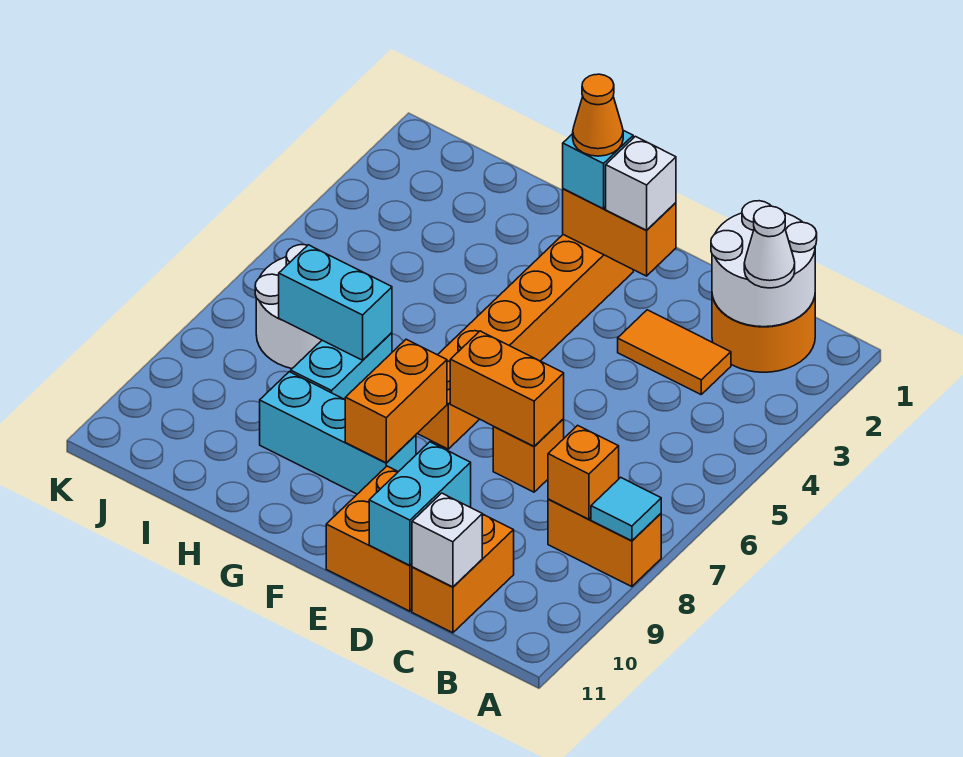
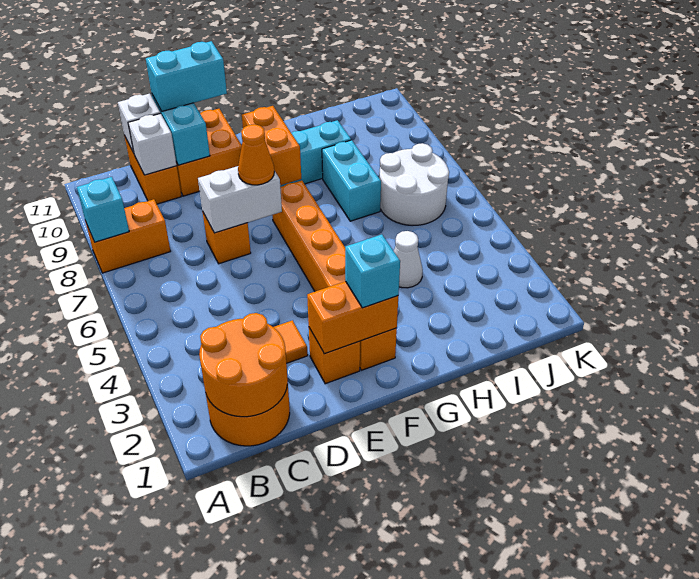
cyan 1x1 tile [591,477,661,541] -> cyan 1x1 brick [77,177,129,242]
white 2x2 round brick [711,201,817,327] -> orange 2x2 round brick [199,313,288,417]
white 1x1 cone [744,206,795,288] -> white 1x1 cone moved to [394,231,423,288]
orange 1x1 brick [548,425,619,519] -> orange 1x1 brick moved to [309,328,360,384]
orange 1x2 brick [450,331,564,446] -> white 1x2 brick [198,166,282,233]
white 1x1 brick [606,136,676,230] -> white 1x1 brick moved to [128,113,177,175]
orange 1x1 cone [573,74,623,156] -> orange 1x1 cone moved to [238,124,274,185]
cyan 1x2 brick [279,245,392,360] -> cyan 1x2 brick moved to [146,41,227,111]

